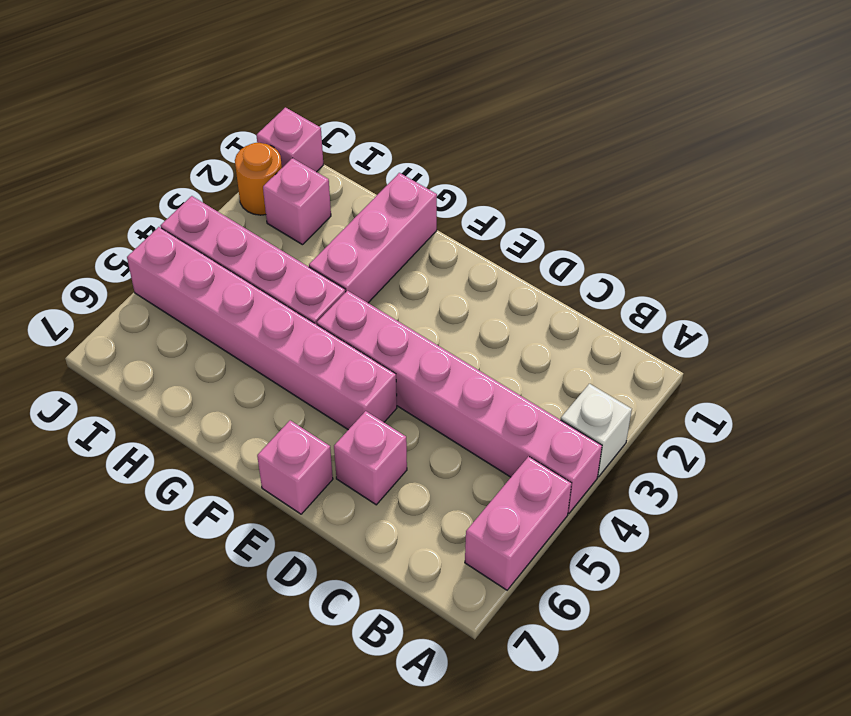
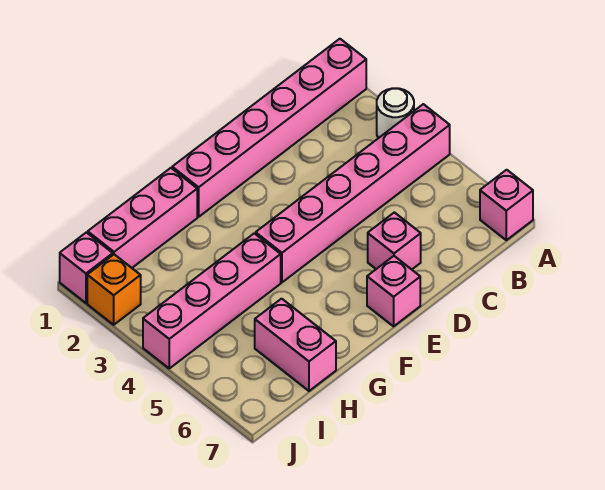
white 1x1 brick [561,384,632,477] -> white 1x1 round brick [377,88,414,138]
pink 1x2 brick [465,456,572,590] -> pink 1x2 brick moved to [255,299,336,391]
pink 1x6 brick [127,227,397,430] -> pink 1x6 brick moved to [172,39,366,217]
pink 1x3 brick [309,173,437,303] -> pink 1x3 brick turned to [88,168,197,268]
pink 1x1 brick [263,158,331,245] -> pink 1x1 brick moved to [480,170,533,240]
orange 1x1 round brick [235,143,282,215] -> orange 1x1 brick [87,254,141,325]

